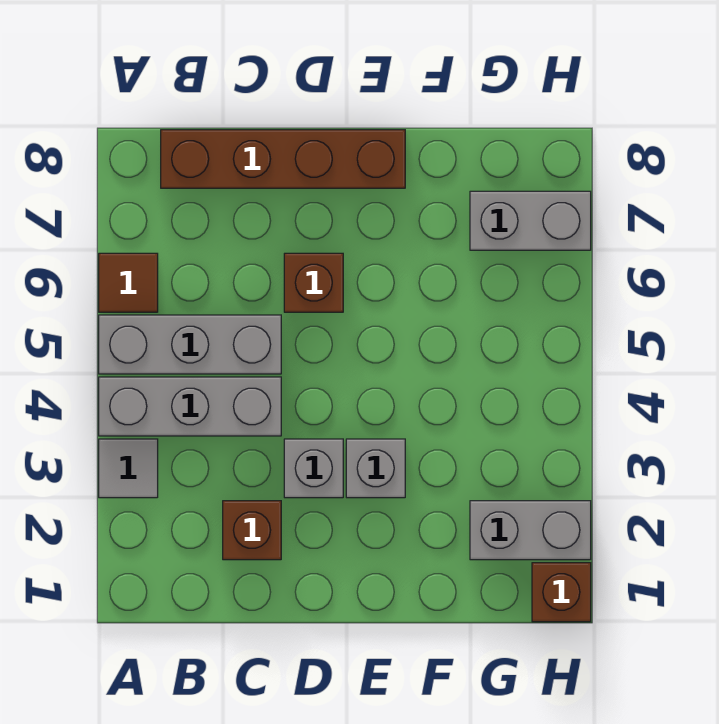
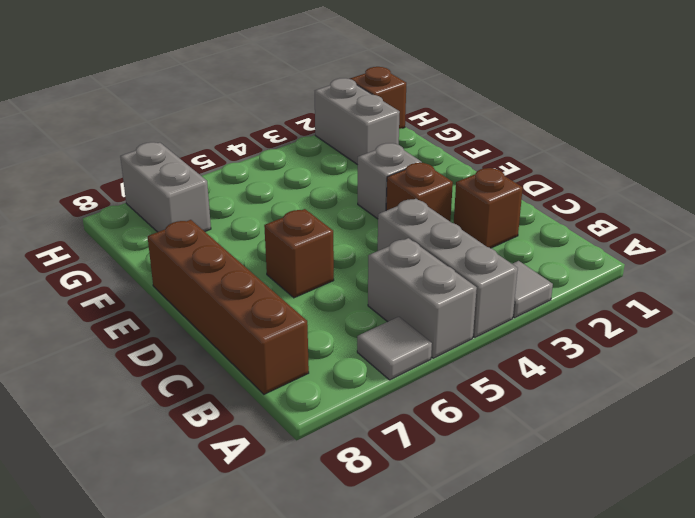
grey 1x3 brick [99,315,281,374] -> grey 1x2 brick [368,238,477,358]
brown 1x1 tile [99,253,158,312] -> grey 1x1 tile [357,317,432,380]
grey 1x1 brick [284,439,343,498] -> brown 1x1 brick [386,163,453,221]

